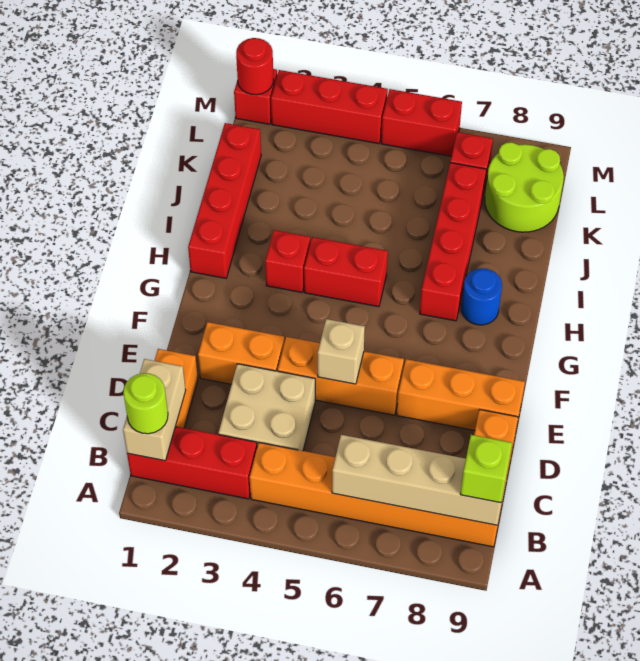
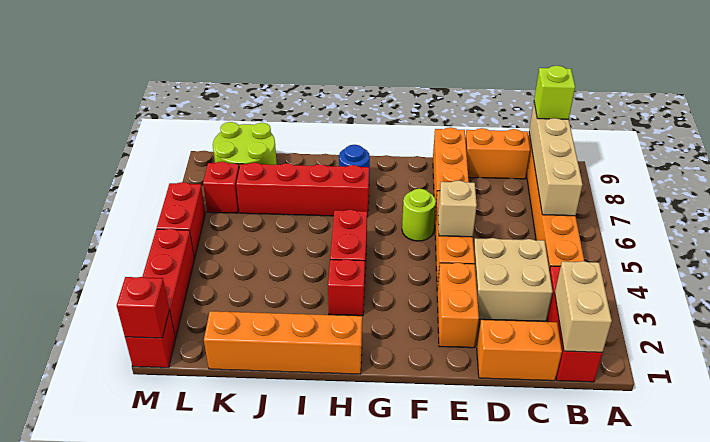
tan 1x2 brick [123,359,186,461] -> tan 1x2 brick turned to [555,261,612,352]
lime 1x1 round brick [123,373,168,434] -> lime 1x1 round brick moved to [402,189,436,241]
red 1x4 brick [188,123,261,278] -> orange 1x4 brick [204,311,362,374]
red 1x1 round brick [236,38,273,95] -> red 1x1 brick [117,277,169,338]

